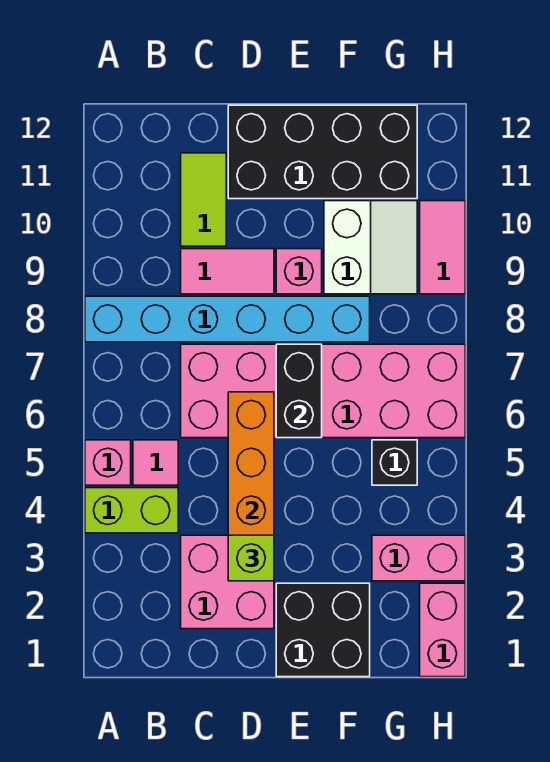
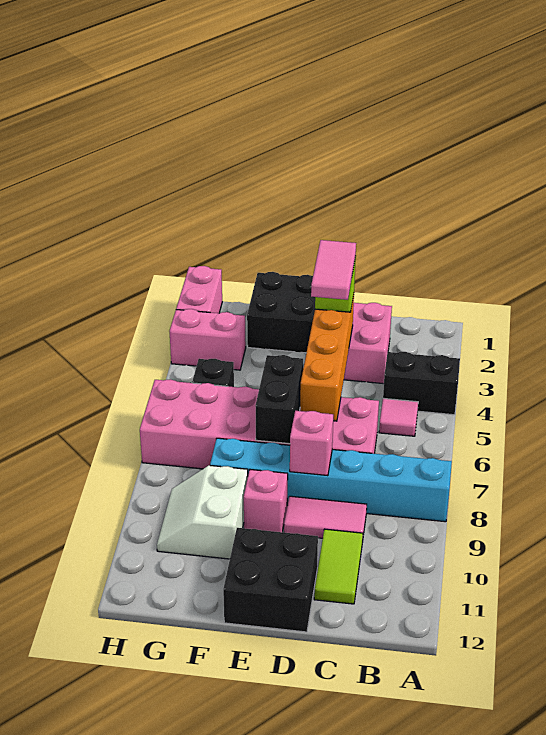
lime 1x2 brick [85,488,178,533] -> black 1x2 brick [383,352,460,415]
pink 1x1 brick [85,440,131,485] -> pink 1x1 brick moved to [290,411,333,476]
black 2x4 brick [228,105,417,199] -> black 2x2 brick [223,528,318,632]
pink 1x2 tile [420,201,465,294] -> pink 1x2 tile moved to [311,240,356,300]

